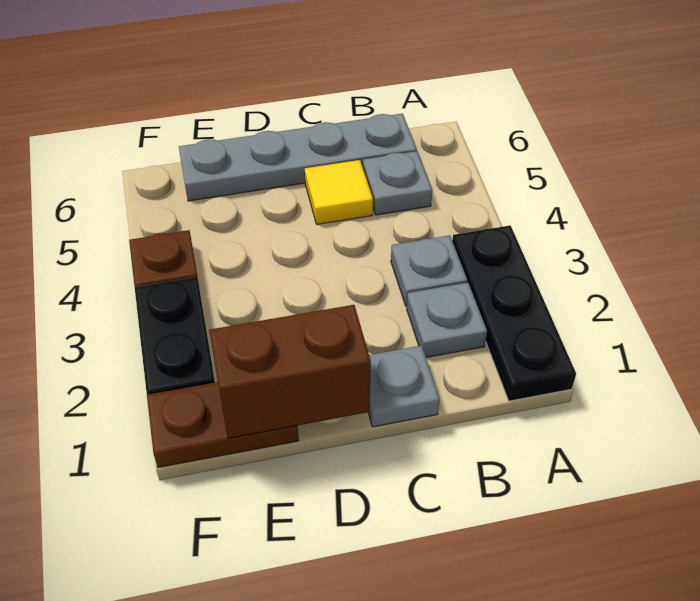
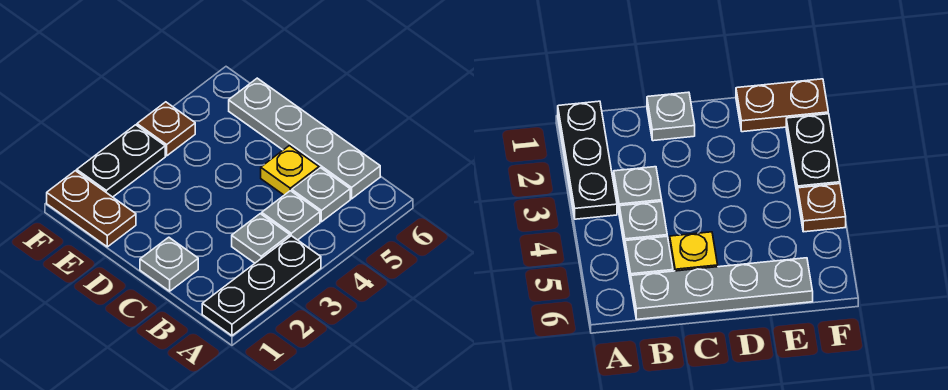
grey 1x1 plate [407,283,487,357] -> grey 1x1 plate moved to [262,191,320,240]
yellow 1x1 tile [305,160,373,224] -> yellow 1x1 plate [261,146,319,195]
brown 1x2 brick [209,305,371,438] -> none

